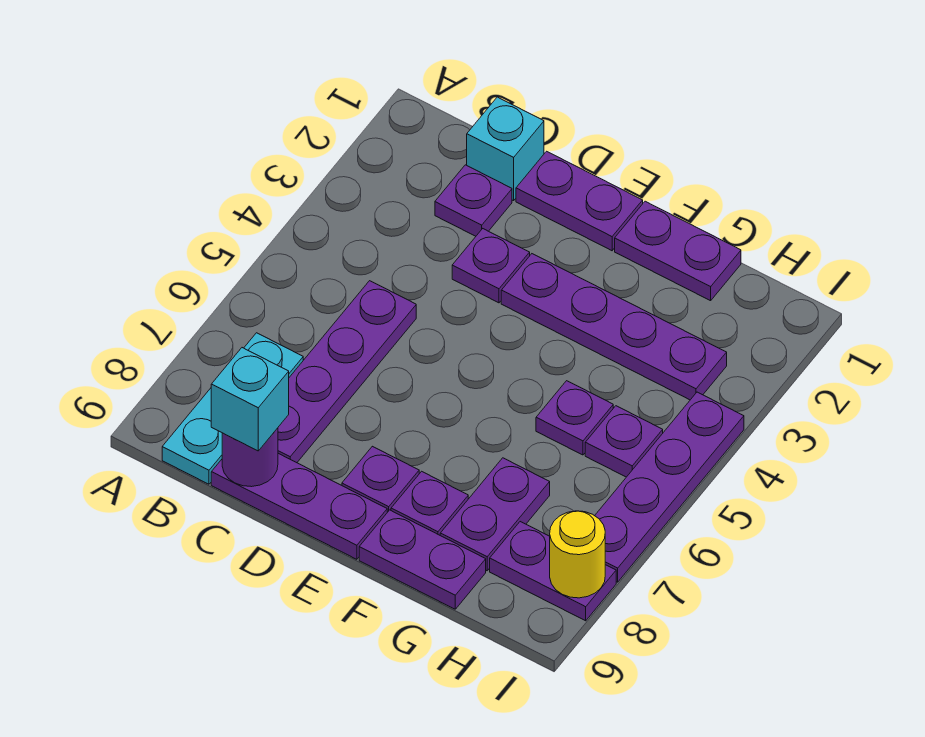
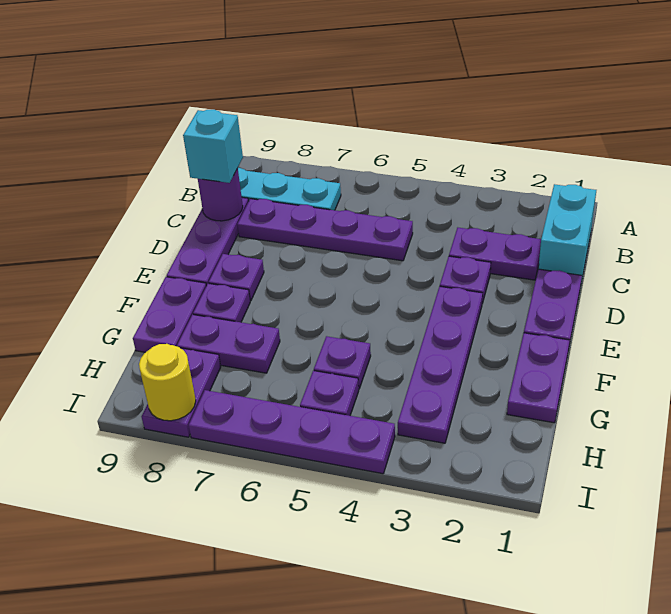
cyan 1x1 brick [467,97,544,201] -> cyan 1x2 brick [538,184,596,282]
purple 1x1 plate [435,165,512,236] -> purple 1x2 plate [449,228,541,280]

